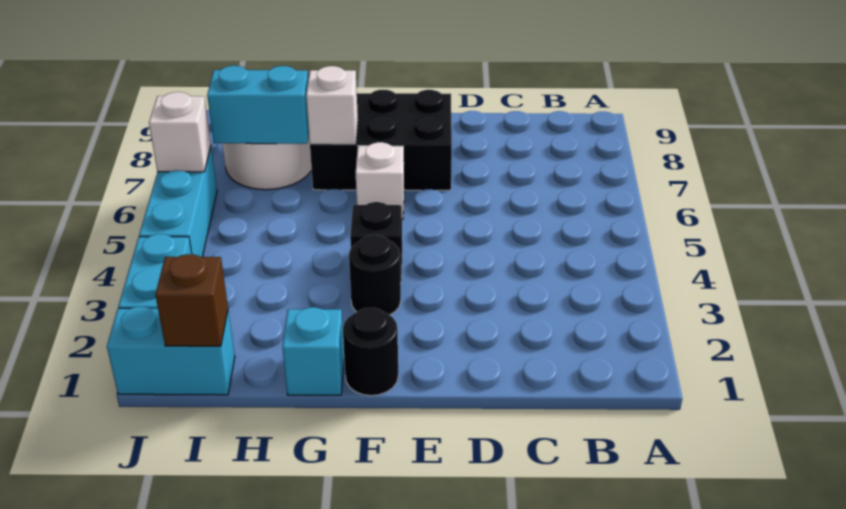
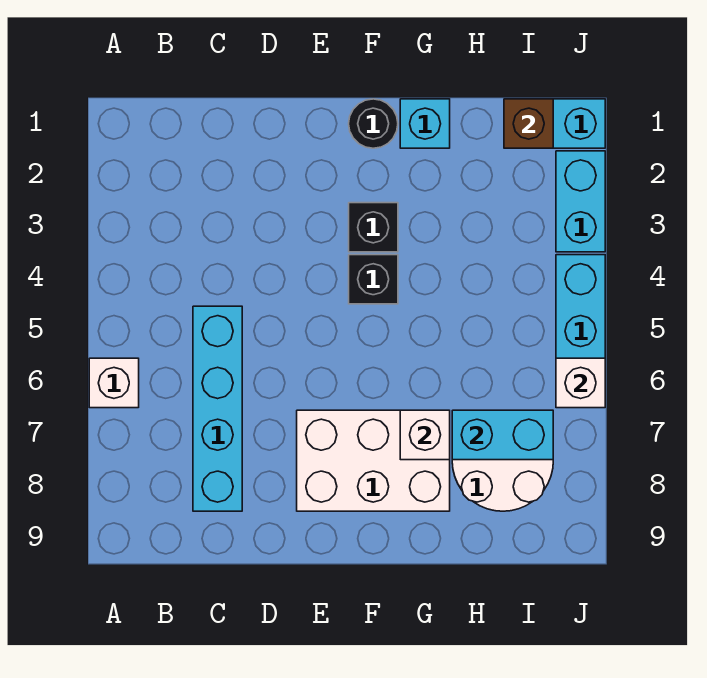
none -> cyan 1x4 brick [193,306,242,511]
black 2x3 brick [310,90,452,190] -> white 2x3 brick [297,410,450,511]
black 1x1 round brick [349,235,401,315] -> black 1x1 brick [349,203,398,252]
white 1x1 brick [356,142,404,219] -> white 1x1 brick moved to [89,358,139,408]

